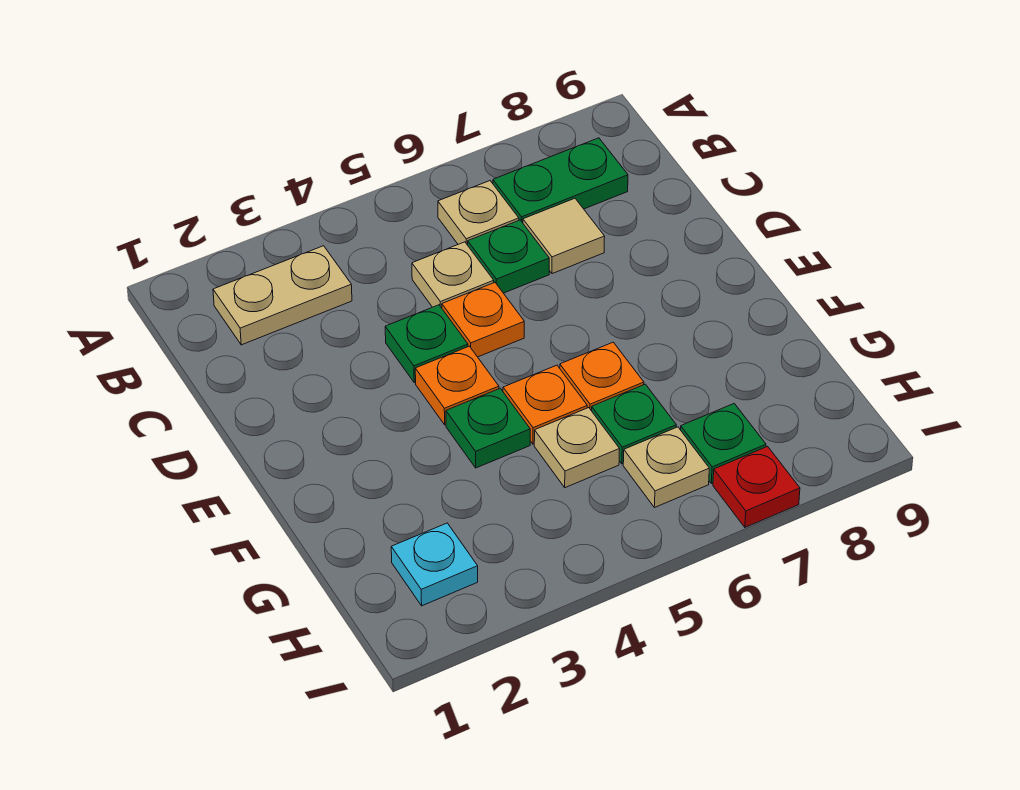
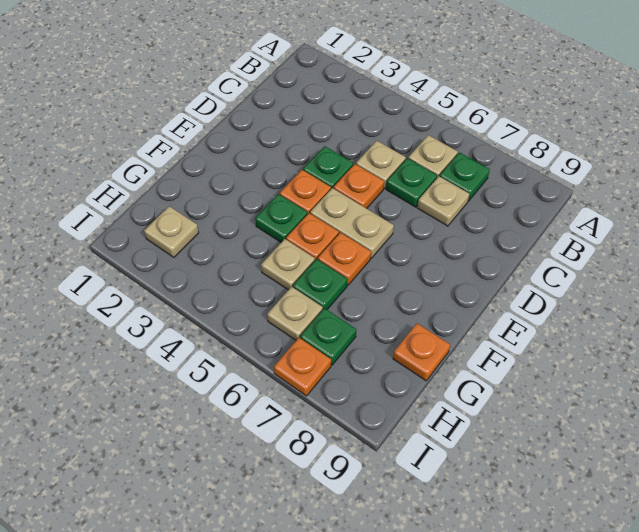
tan 1x2 plate [213,246,352,345] -> tan 1x2 plate moved to [310,188,394,258]
green 1x2 plate [493,138,628,223] -> green 1x1 plate [440,153,490,201]
tan 1x1 tile [523,198,605,274] -> tan 1x1 plate [417,176,469,226]
none -> orange 1x1 plate [393,323,450,381]
cyan 1x1 plate [391,523,478,606] -> tan 1x1 plate [144,206,199,257]
red 1x1 plate [713,446,800,527] -> orange 1x1 plate [274,338,331,396]

